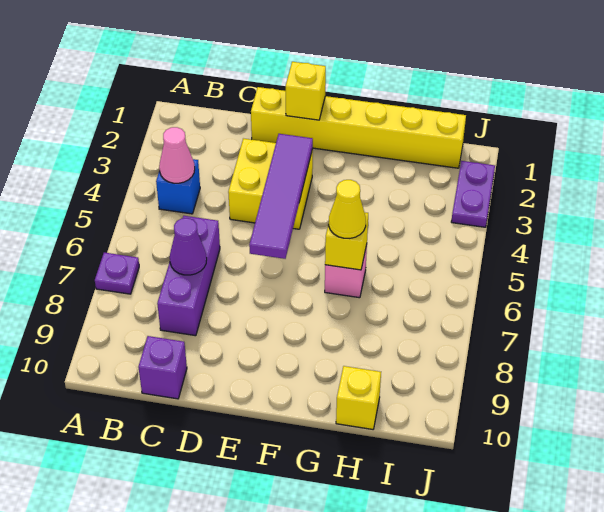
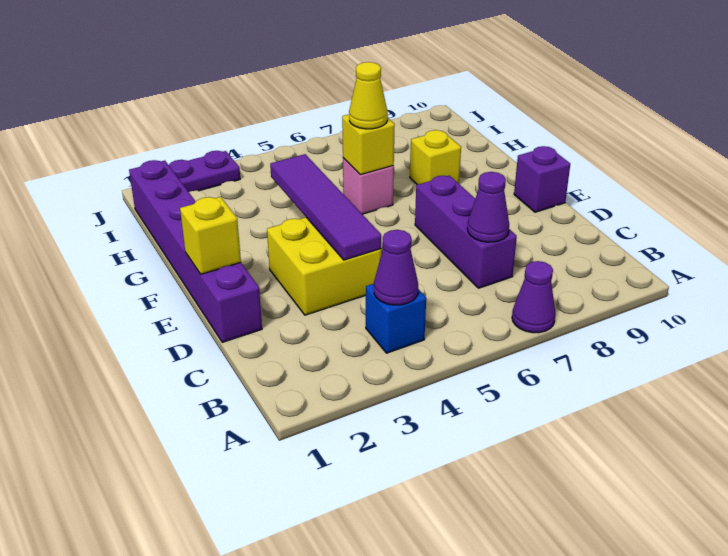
purple 1x1 plate [95,253,139,294] -> purple 1x1 cone [512,261,555,333]
pink 1x1 cone [159,127,195,183] -> purple 1x1 cone [374,230,418,305]
purple 1x3 brick [157,216,220,336] -> purple 1x3 brick turned to [415,176,517,288]
purple 1x1 brick [138,336,187,399] -> purple 1x1 brick moved to [514,146,570,212]
yellow 1x6 brick [251,87,466,168] -> purple 1x6 brick [129,160,262,342]
purple 1x4 tile [249,134,313,259] -> purple 1x4 tile turned to [270,154,381,260]
yellow 1x1 brick [336,366,381,429] -> yellow 1x1 brick moved to [410,130,461,185]

